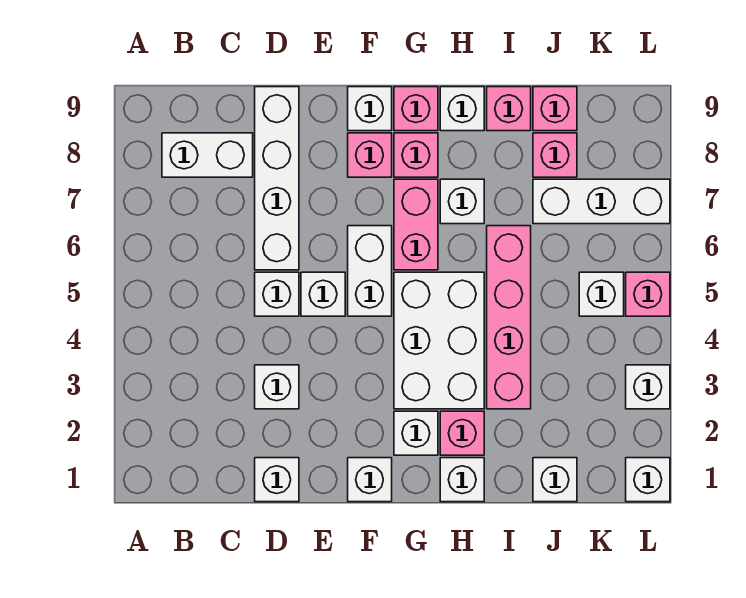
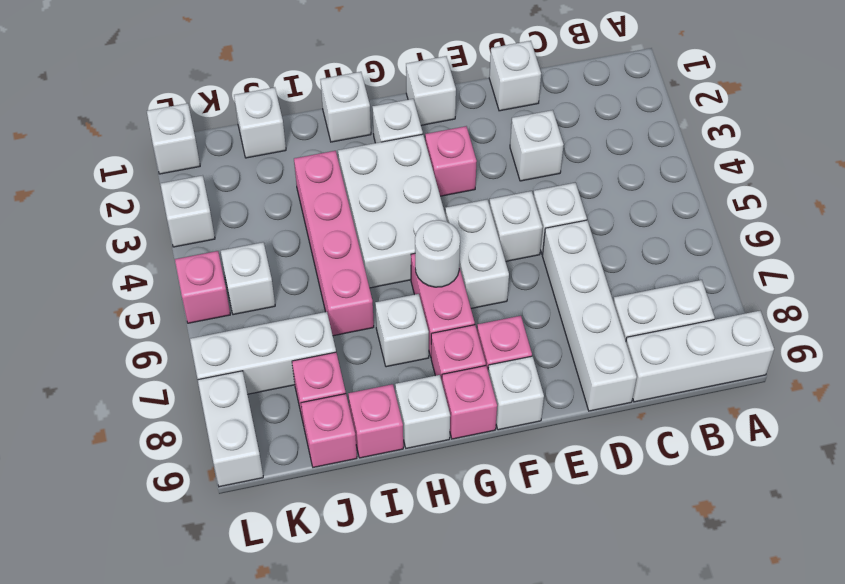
none -> white 1x3 brick [626,311,774,402]
none -> white 1x1 round brick [415,220,460,287]
pink 1x1 brick [440,411,484,455] -> pink 1x1 brick moved to [425,126,477,196]
none -> white 1x2 brick [198,371,263,487]

